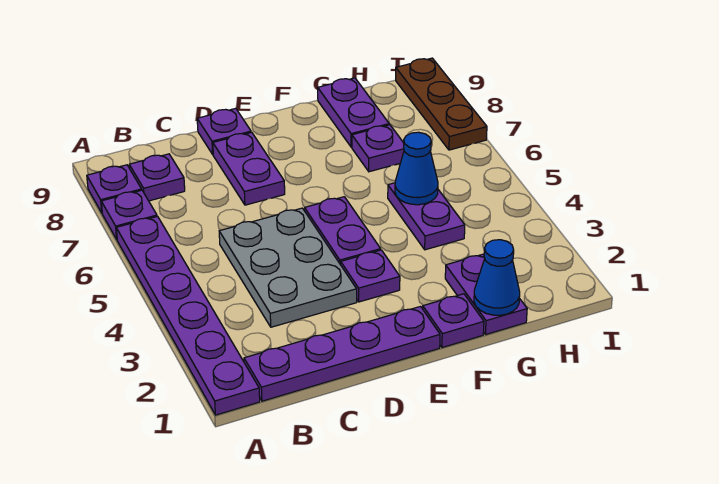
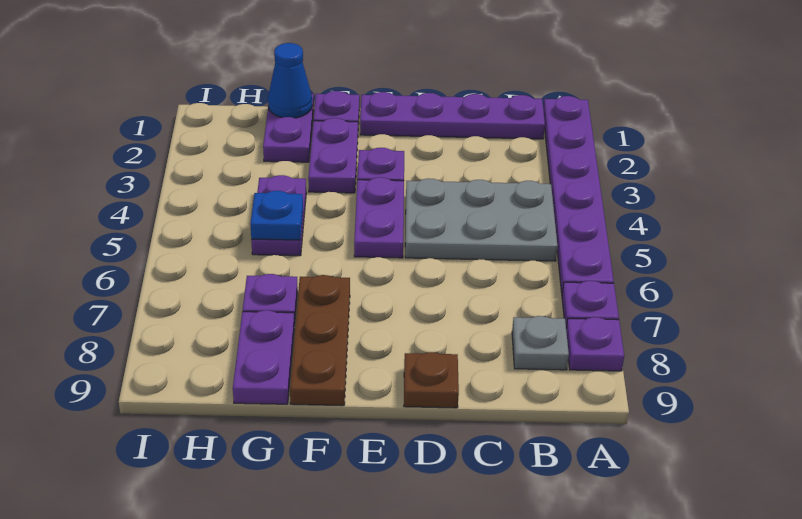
purple 1x1 plate [129,154,185,201] -> grey 1x1 plate [512,316,569,370]
grey 2x3 plate [219,208,357,327] -> grey 2x3 plate turned to [405,178,558,261]
purple 1x2 plate [213,132,285,205] -> purple 1x2 plate moved to [308,118,358,193]
purple 1x1 plate [197,108,251,154] -> brown 1x1 plate [404,352,459,408]
blue 1x1 cone [395,132,438,205] -> blue 1x1 plate [251,191,303,240]
brown 1x3 plate [396,58,487,150] -> brown 1x3 plate moved to [290,275,350,406]

